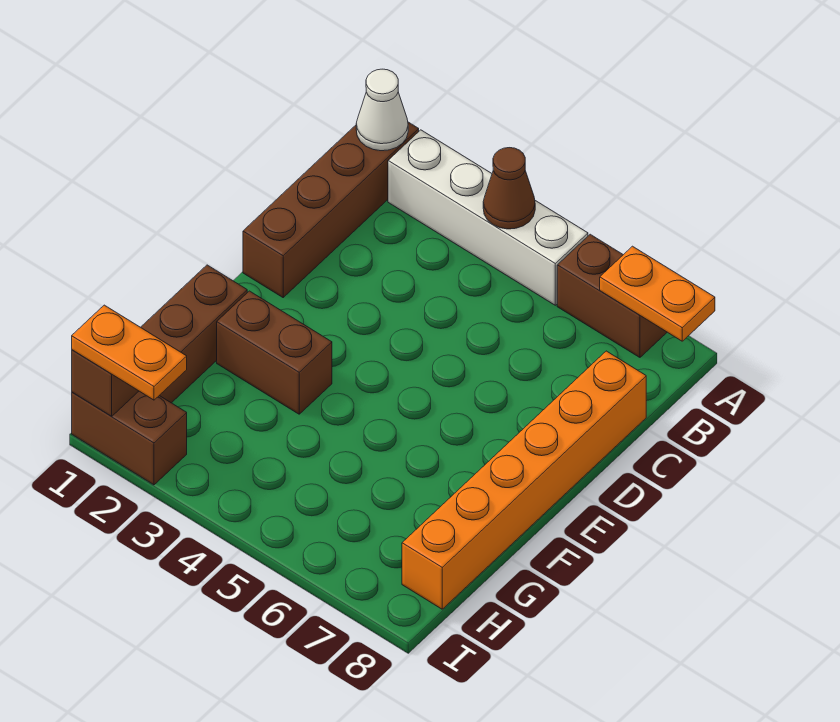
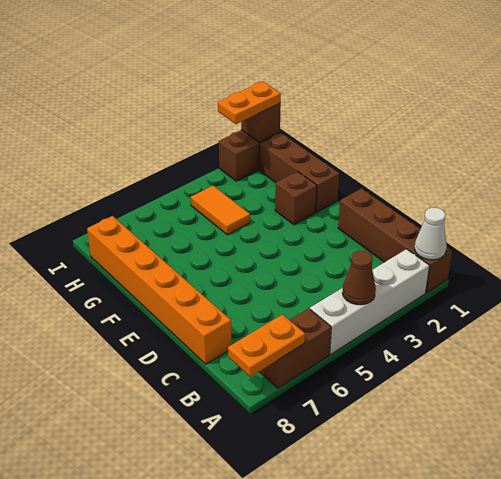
brown 1x2 brick [217,291,332,414] -> brown 1x1 brick [275,172,317,225]
none -> orange 1x2 tile [191,186,250,235]

